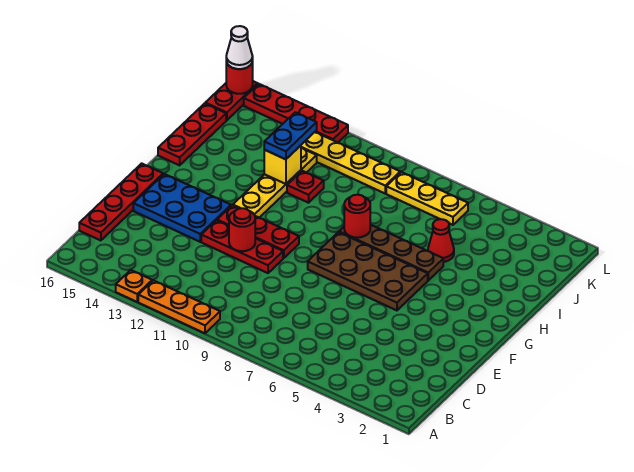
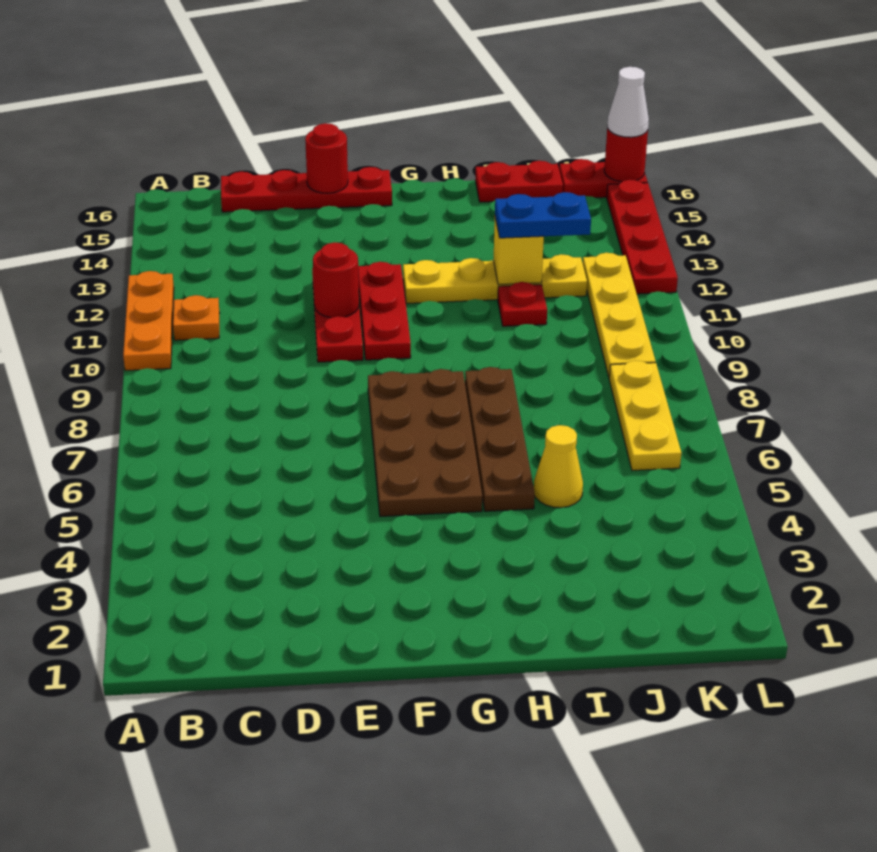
orange 1x1 plate [116,270,152,302] -> orange 1x1 plate moved to [173,295,220,340]
blue 2x3 plate [133,174,231,242] -> none
red 1x1 round brick [344,195,370,238] -> red 1x1 round brick moved to [305,123,348,193]
red 1x3 plate [158,103,226,165] -> red 1x2 plate [475,161,563,202]
red 1x1 cone [428,219,454,262] -> yellow 1x1 cone [534,425,583,508]

